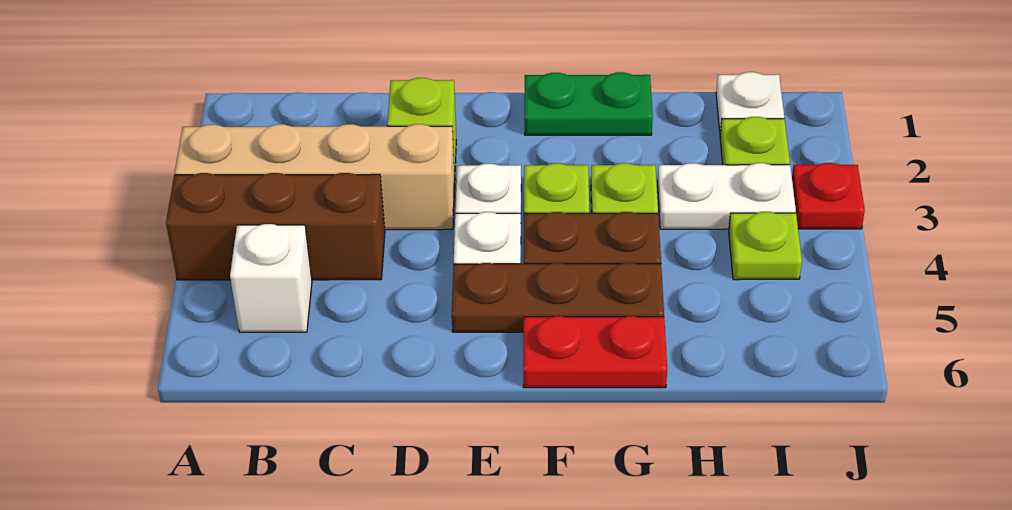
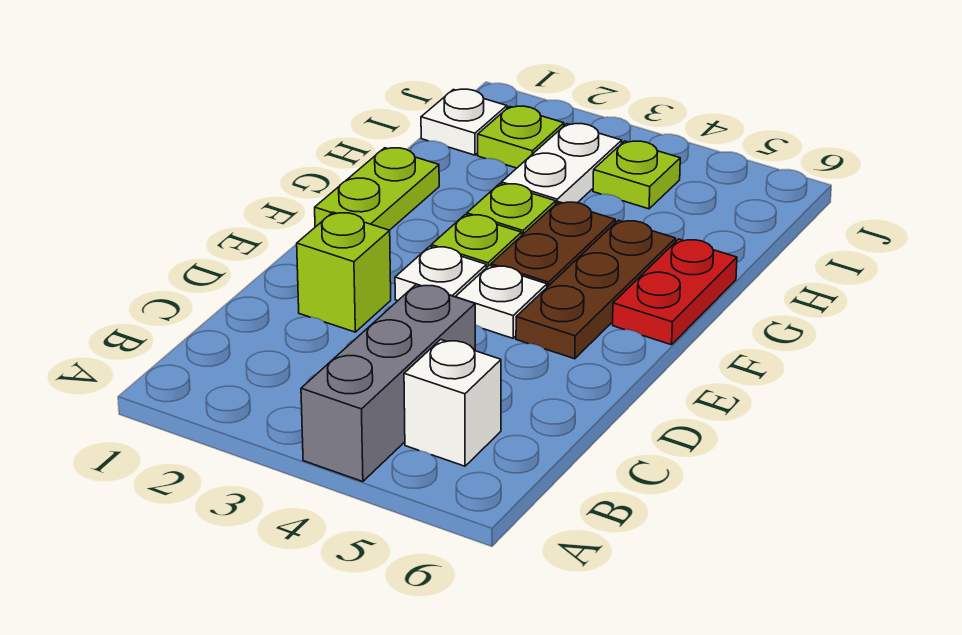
tan 1x4 brick [175,124,455,230] -> none
brown 1x3 brick [166,173,385,280] -> grey 1x3 brick [301,284,475,482]
green 1x2 plate [525,72,653,135] -> lime 1x2 plate [315,148,439,230]
red 1x1 plate [792,163,865,229] -> none

